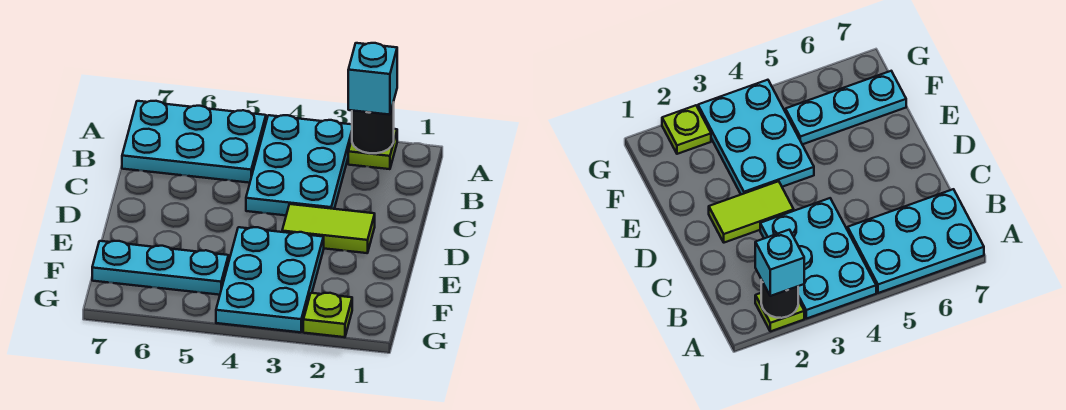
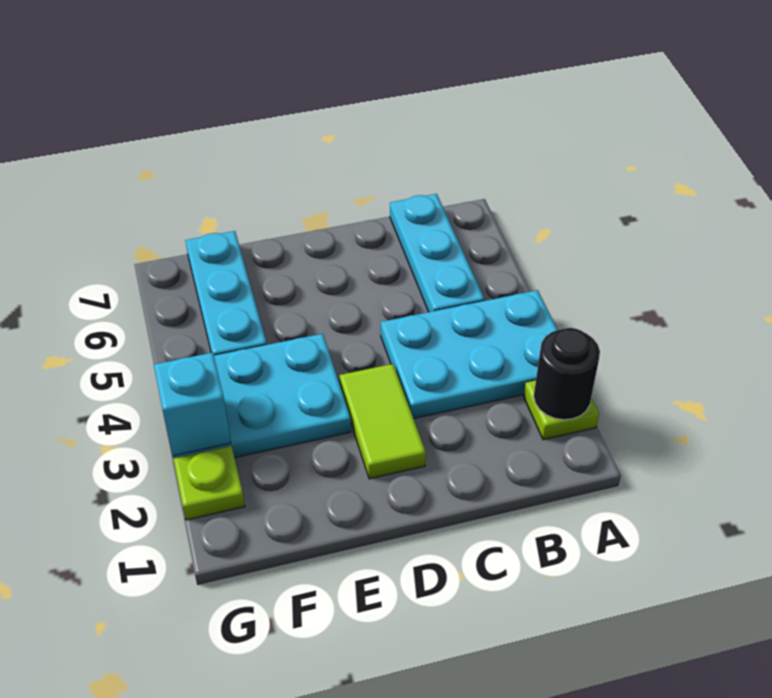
cyan 1x1 brick [348,43,397,115] -> cyan 1x1 brick moved to [154,353,231,456]
cyan 2x3 plate [122,101,266,183] -> cyan 1x3 plate [390,194,485,312]

